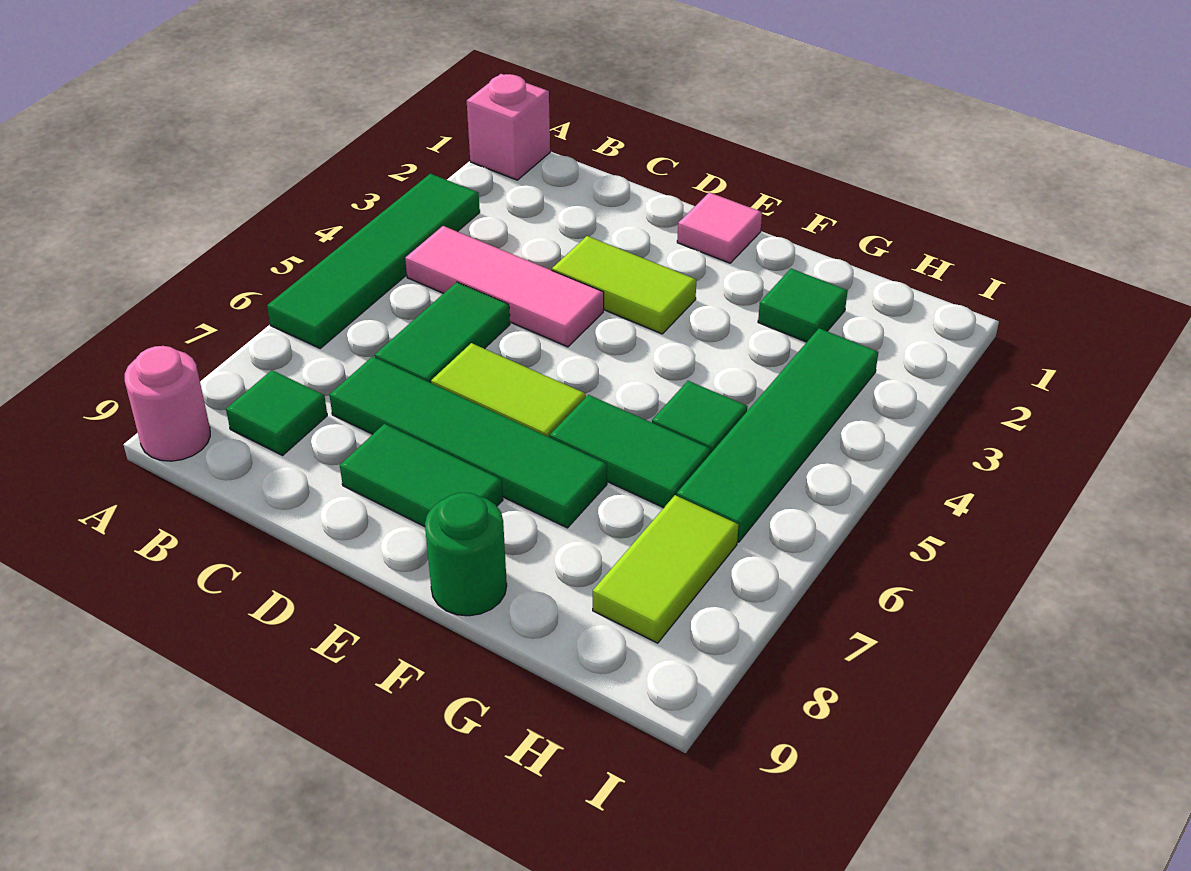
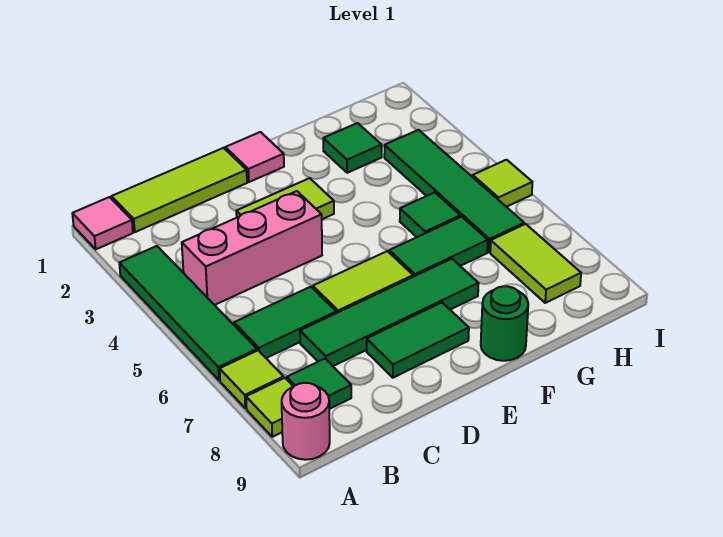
pink 1x1 brick [467,74,550,180] -> pink 1x1 tile [72,197,133,249]
none -> lime 1x1 tile [220,350,284,408]
none -> lime 1x1 tile [246,378,293,437]
none -> lime 1x3 tile [111,148,247,232]
pink 1x3 tile [405,226,604,347] -> pink 1x3 brick [182,191,322,305]
green 1x2 tile [375,282,510,383] -> green 1x2 tile turned to [234,287,336,358]
none -> lime 1x1 tile [473,160,532,207]

